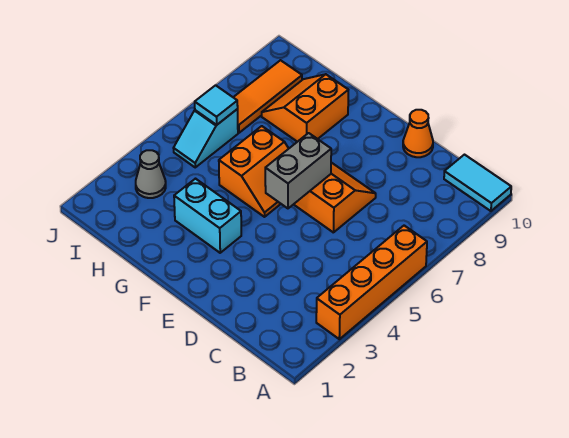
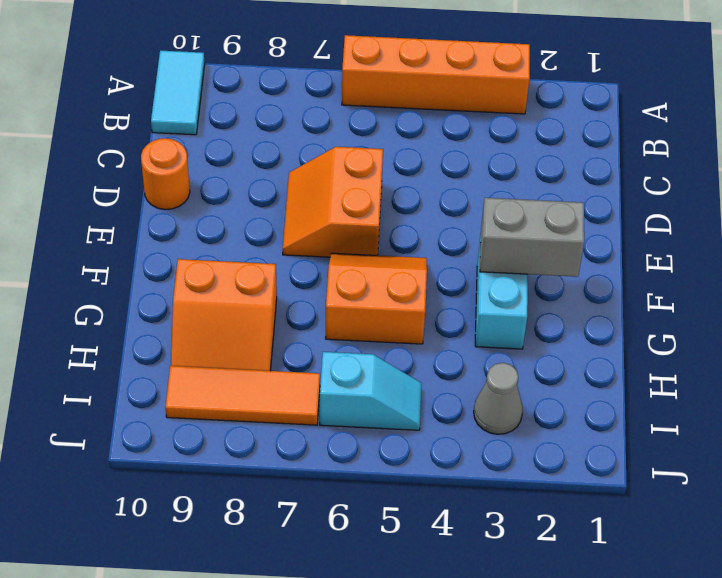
orange 1x1 cone [403,110,433,157] -> orange 1x1 round brick [141,138,190,209]
grey 1x2 brick [265,133,331,208] -> grey 1x2 brick moved to [480,198,584,277]
cyan 1x1 tile [195,85,238,125] -> none

